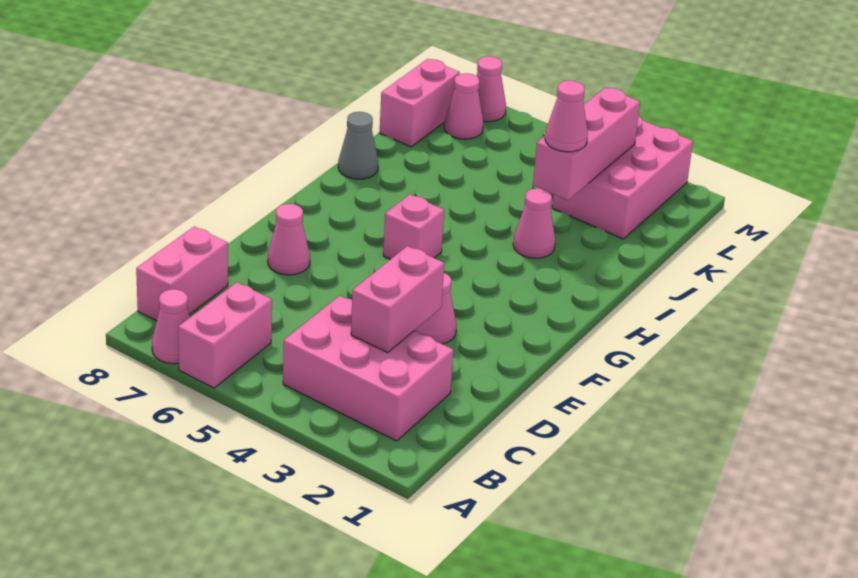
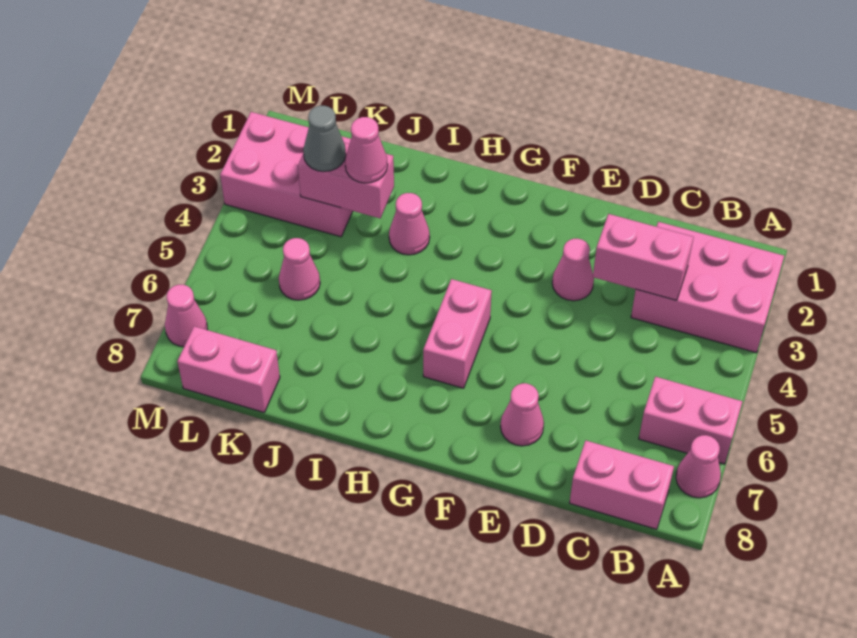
pink 2x3 brick [283,296,453,441] -> pink 2x3 brick turned to [631,222,784,353]
pink 1x1 brick [383,194,444,259] -> pink 1x2 brick [423,279,492,388]
grey 1x1 cone [338,112,378,179] -> grey 1x1 cone moved to [303,106,346,172]
pink 1x3 brick [533,87,640,200] -> pink 1x2 brick [298,142,394,218]
pink 1x1 cone [444,73,484,139] -> pink 1x1 cone moved to [279,238,320,300]

